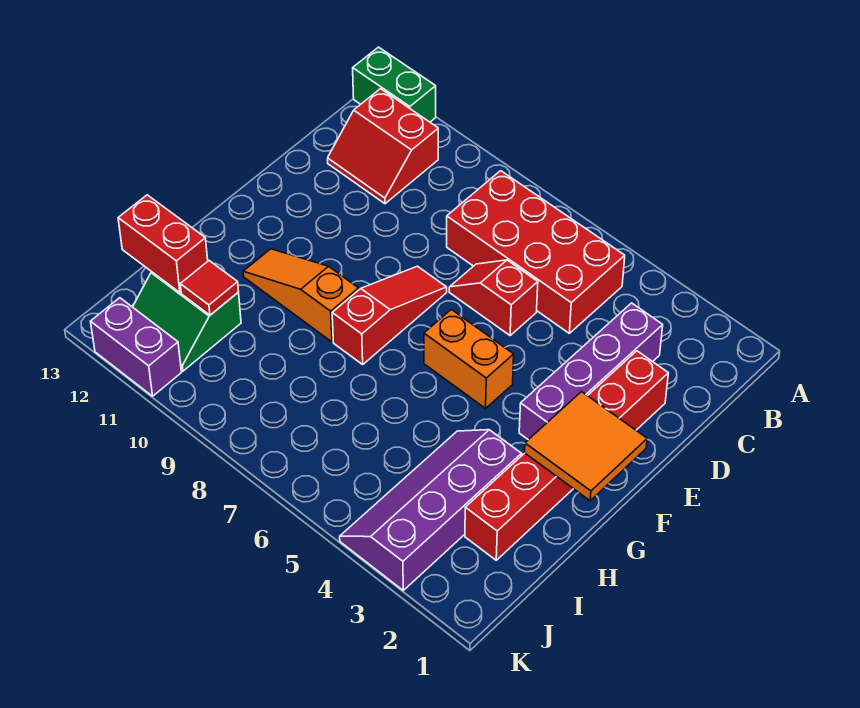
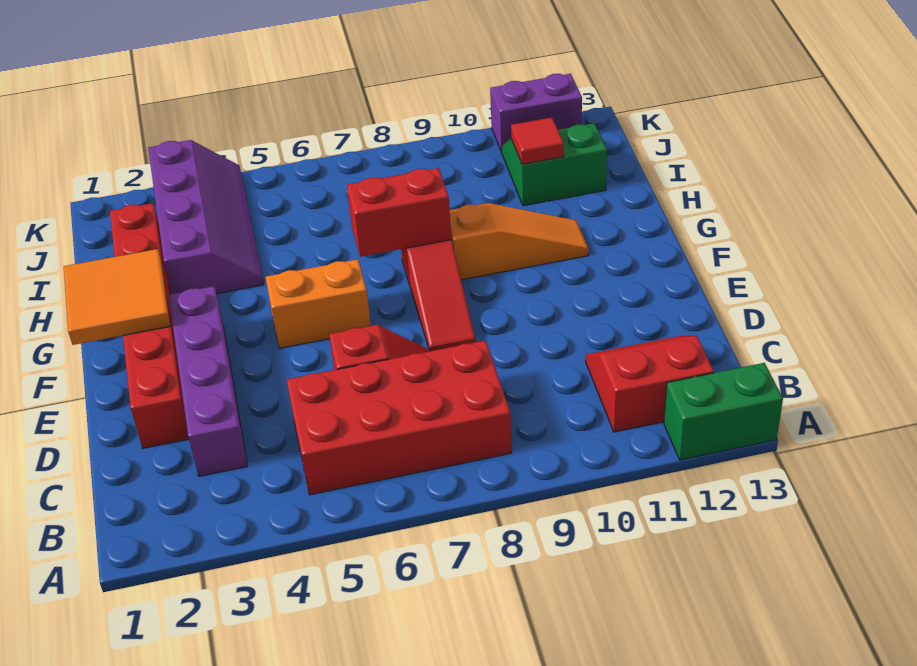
red 1x2 brick [118,195,208,293] -> red 1x2 brick moved to [347,168,451,257]

